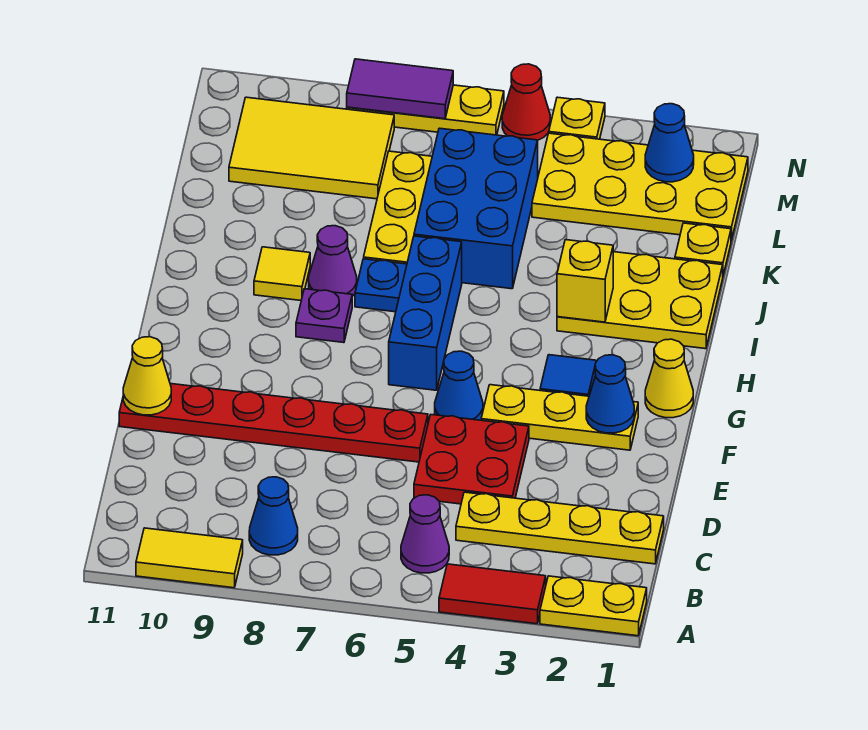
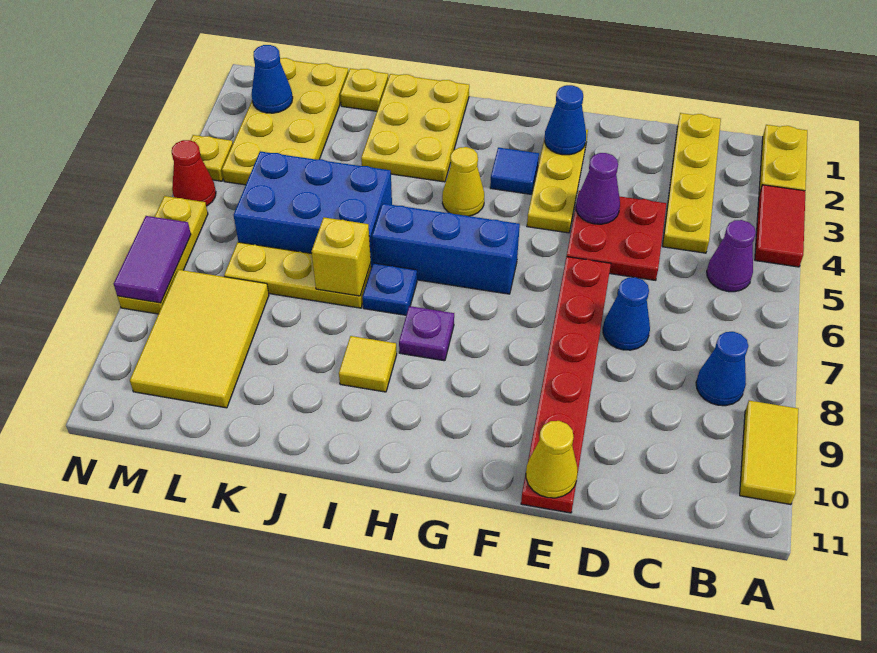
blue 1x1 cone [435,351,483,420] -> blue 1x1 cone moved to [603,277,650,350]
yellow 1x1 cone [645,339,693,418] -> yellow 1x1 cone moved to [442,147,484,216]
yellow 1x1 brick [557,240,613,322] -> yellow 1x1 brick moved to [311,217,371,296]
purple 1x1 cone [309,226,357,296] -> purple 1x1 cone moved to [576,153,620,224]

